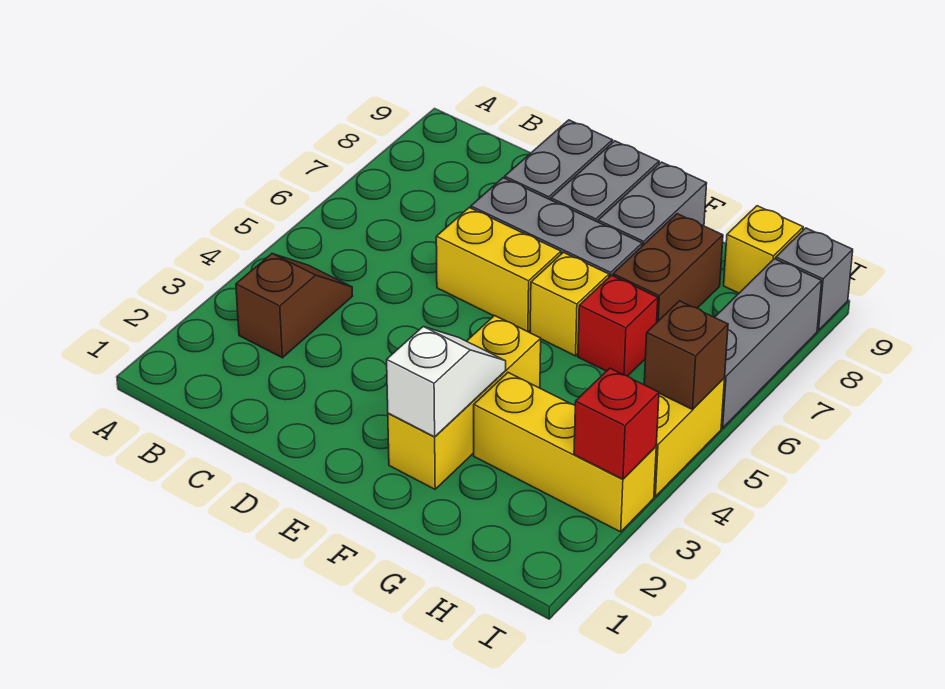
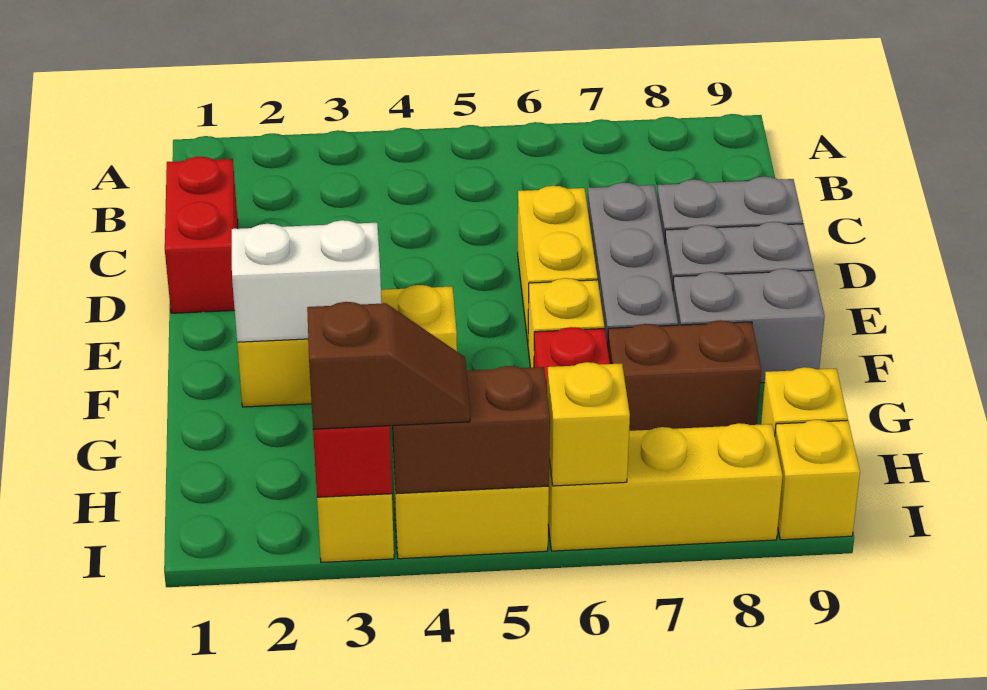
brown 1x2 slope [236,254,352,358] -> brown 1x2 slope moved to [307,302,470,429]
none -> red 1x2 brick [165,157,238,313]
white 1x2 slope [387,327,506,437] -> white 1x2 brick [232,220,381,342]
brown 1x1 brick [644,301,728,409] -> brown 1x2 brick [392,366,550,494]
grey 1x3 brick [715,259,822,428] -> yellow 1x3 brick [548,423,782,551]
none -> yellow 1x1 brick [547,362,630,486]
grey 1x1 brick [776,228,853,331] -> yellow 1x1 brick [775,420,860,540]

